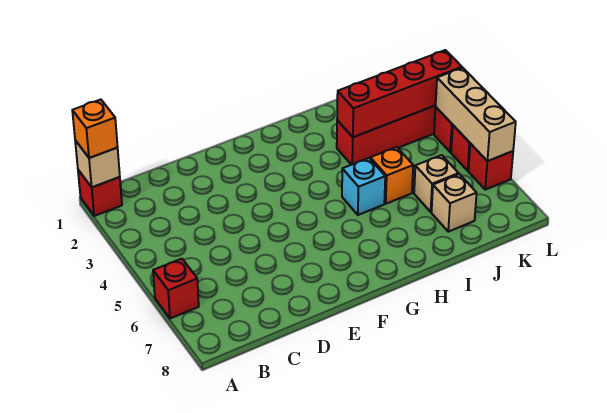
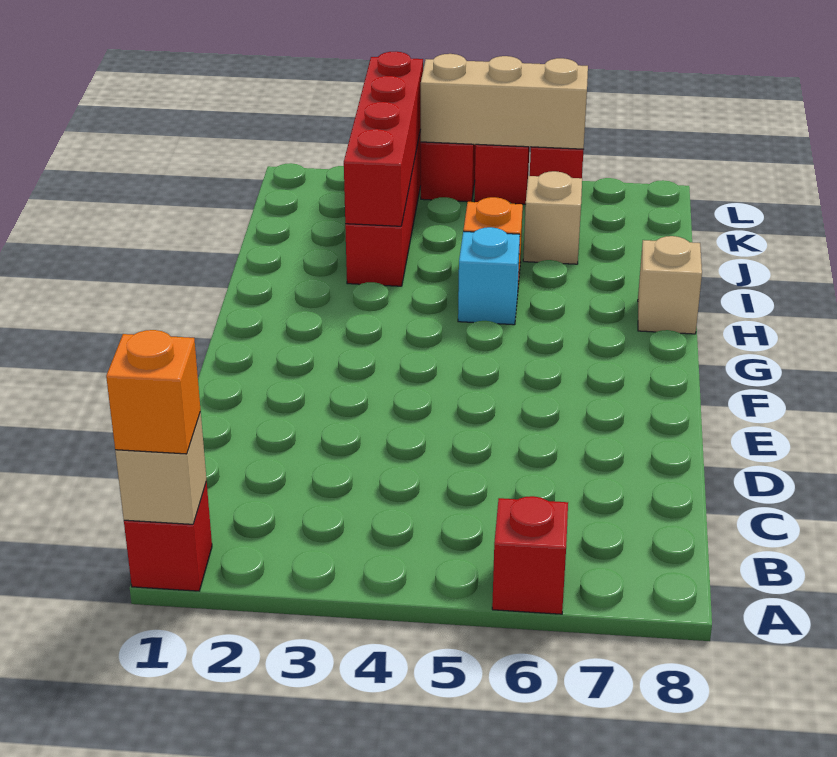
tan 1x1 brick [431,174,477,232] -> tan 1x1 brick moved to [638,236,702,334]

